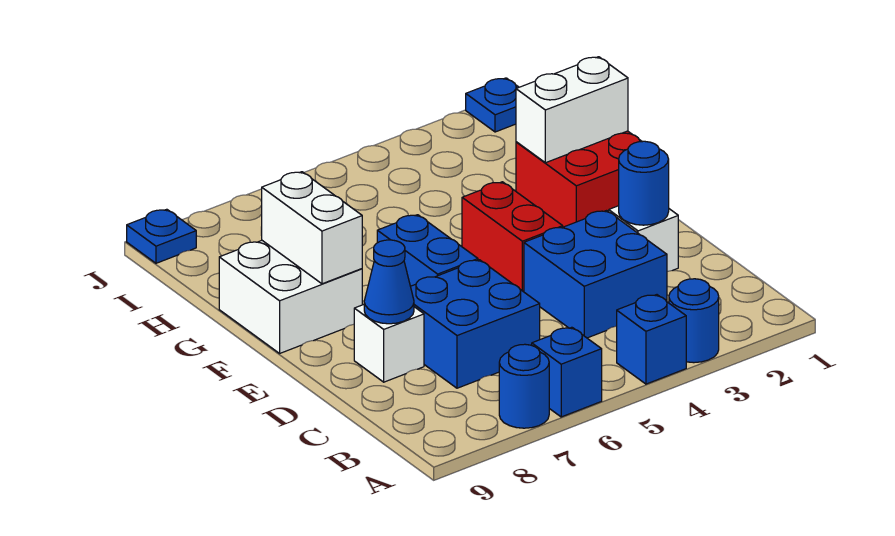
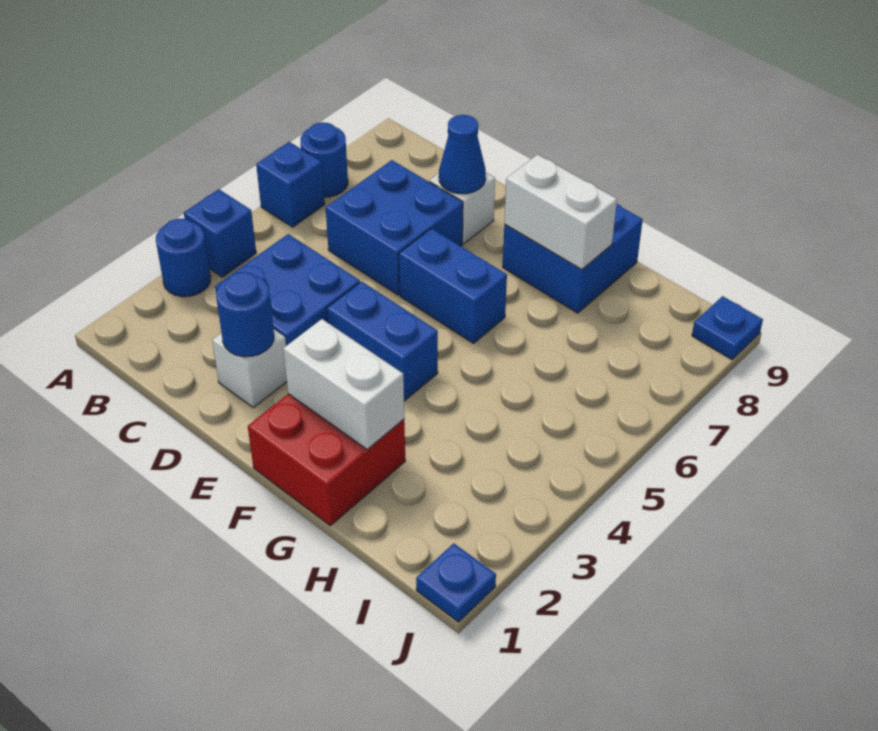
red 1x2 brick [462,182,563,292] -> blue 1x2 brick [327,282,438,401]
white 2x2 brick [219,241,362,353] -> blue 2x2 brick [503,204,643,313]
white 1x2 brick [516,57,628,163] -> white 1x2 brick turned to [283,319,404,450]

